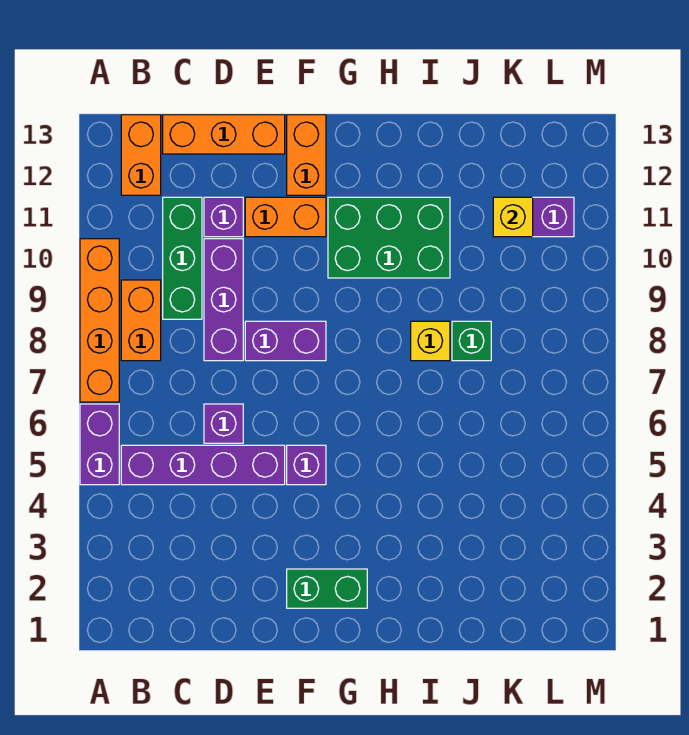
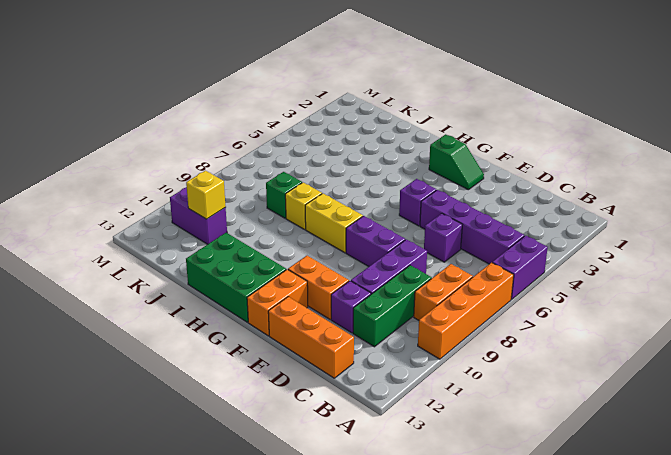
orange 1x2 brick [121,115,161,195] -> none
green 1x2 brick [287,569,367,608] -> green 1x2 slope [429,134,484,190]
none -> yellow 1x2 brick [305,193,363,253]
green 2x3 brick [328,197,450,278] -> green 2x3 brick moved to [186,233,286,322]

